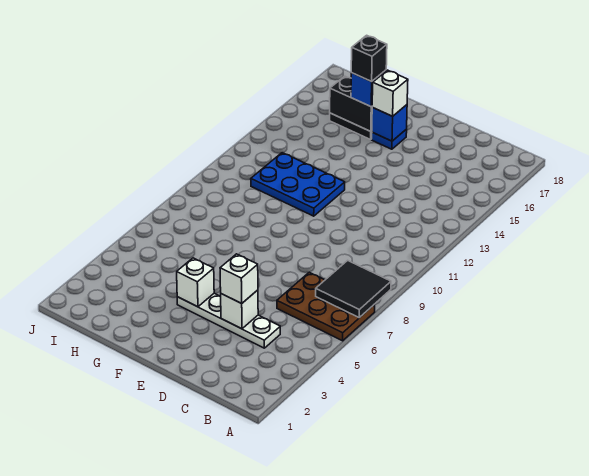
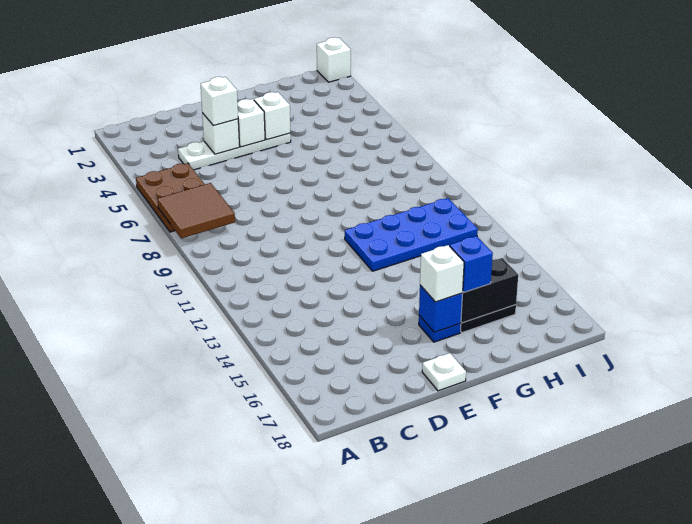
brown 2x3 plate [277,272,375,341] -> brown 2x3 plate turned to [136,163,205,232]
black 2x2 tile [316,260,391,318] -> brown 2x2 tile [157,183,235,238]
none -> white 1x1 brick [238,99,265,147]
none -> white 1x1 plate [422,353,466,391]
blue 2x3 plate [251,153,345,216] -> blue 2x4 plate [345,198,478,271]
black 1x1 brick [351,35,387,82] -> none
none -> white 1x1 brick [317,37,351,82]

